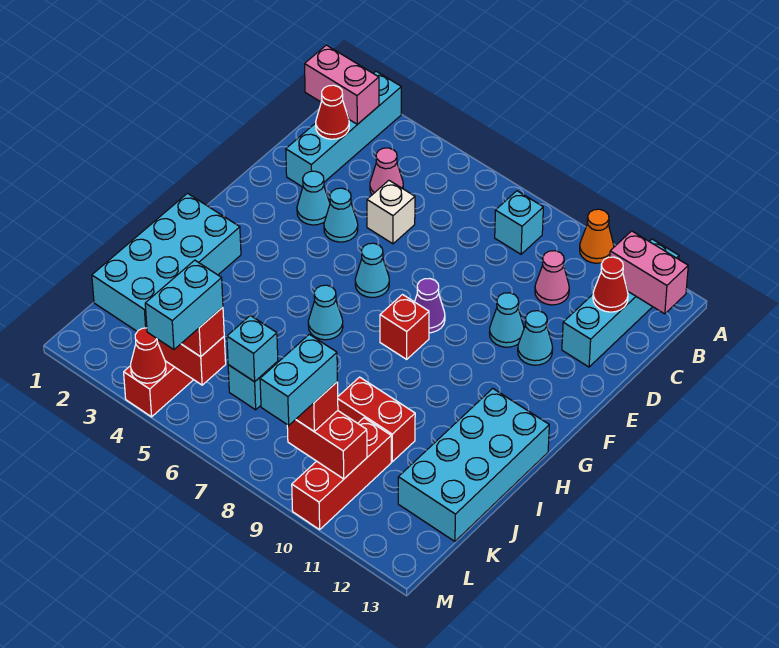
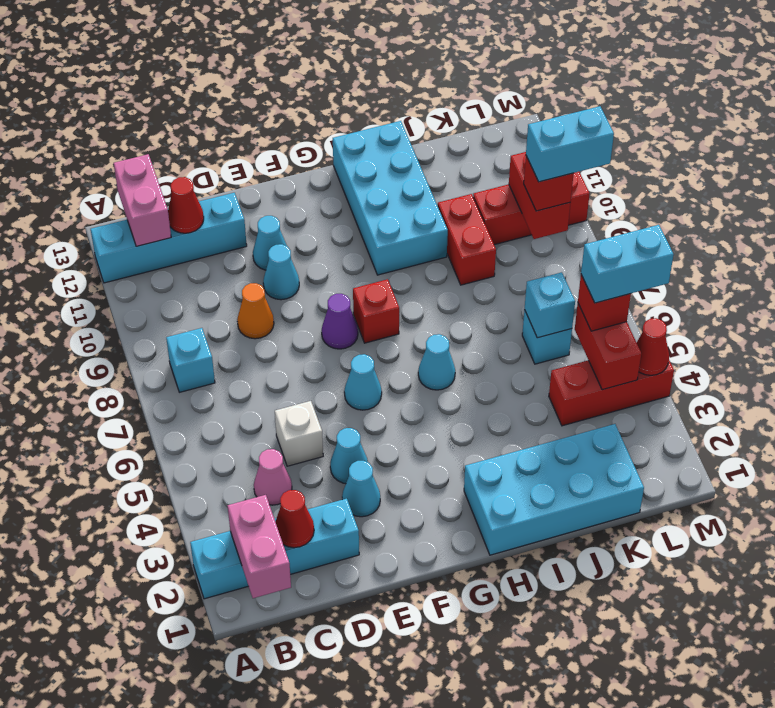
orange 1x1 cone [580,209,614,263] -> orange 1x1 cone moved to [237,283,274,339]
pink 1x1 cone [535,251,569,305] -> none
cyan 2x4 brick [398,388,549,541] -> cyan 2x4 brick turned to [333,121,448,275]

